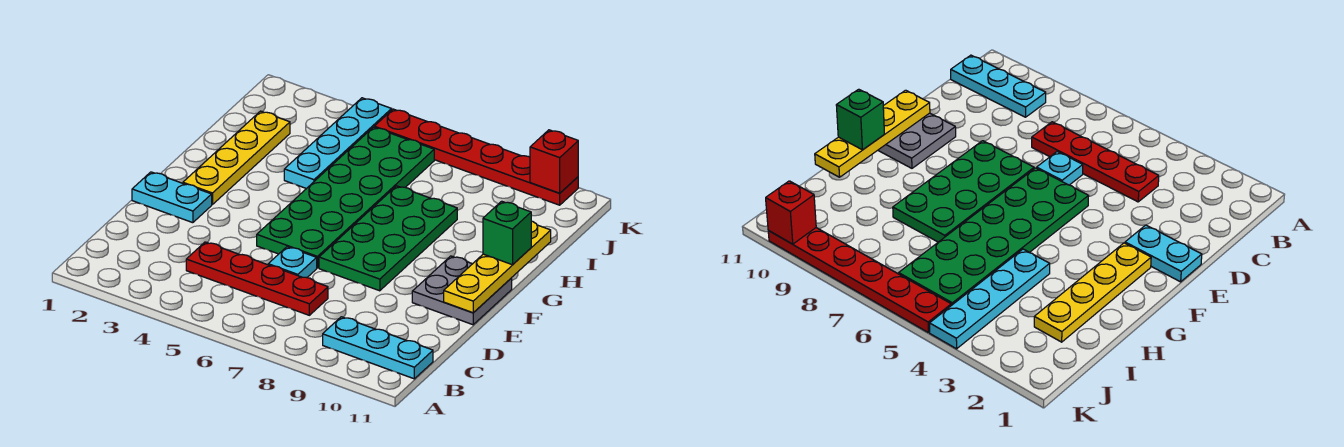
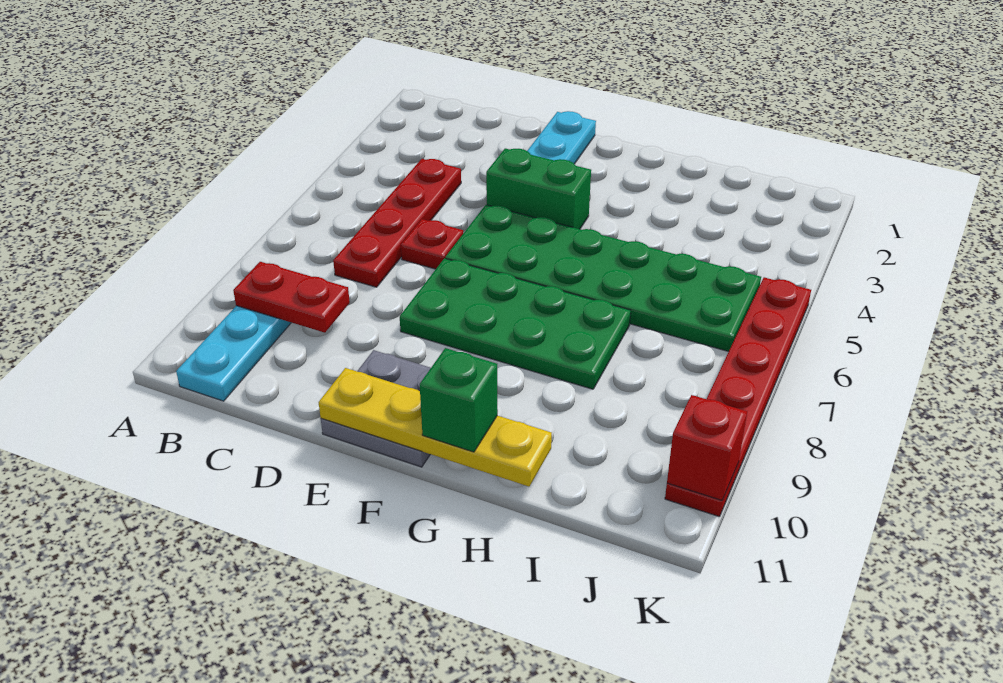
none -> red 1x2 plate [233,262,350,333]
cyan 1x1 plate [268,247,317,278] -> red 1x1 plate [401,219,463,269]
none -> green 1x2 brick [486,148,591,229]
yellow 1x4 plate [183,111,290,205] -> none
cyan 1x4 plate [284,98,392,189] -> none

